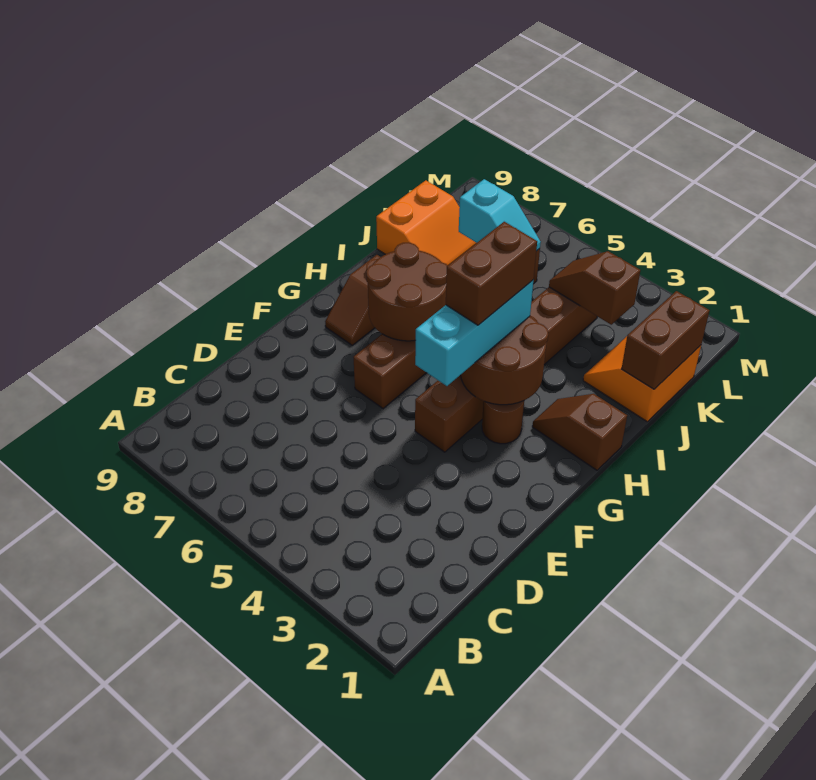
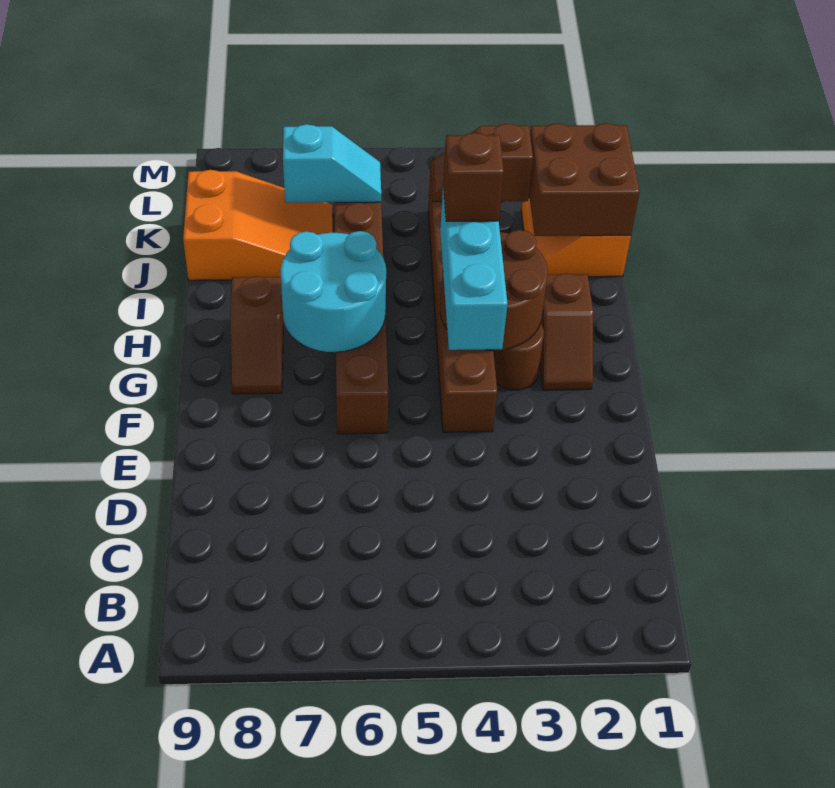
brown 1x2 brick [446,222,537,325] -> brown 1x1 brick [443,133,504,221]
brown 2x2 round brick [366,243,448,341] -> cyan 2x2 round brick [280,231,386,352]
brown 1x2 slope [532,394,627,470] -> brown 1x2 slope turned to [540,273,593,390]
brown 1x2 brick [622,291,710,389] -> brown 2x2 brick [529,123,640,236]
orange 2x2 slope [376,180,476,265] -> orange 2x3 slope [183,170,333,280]

